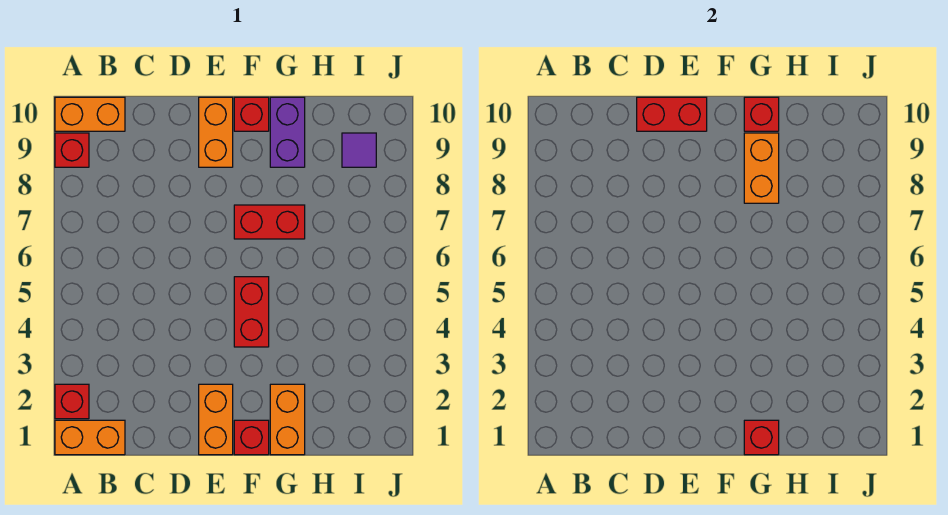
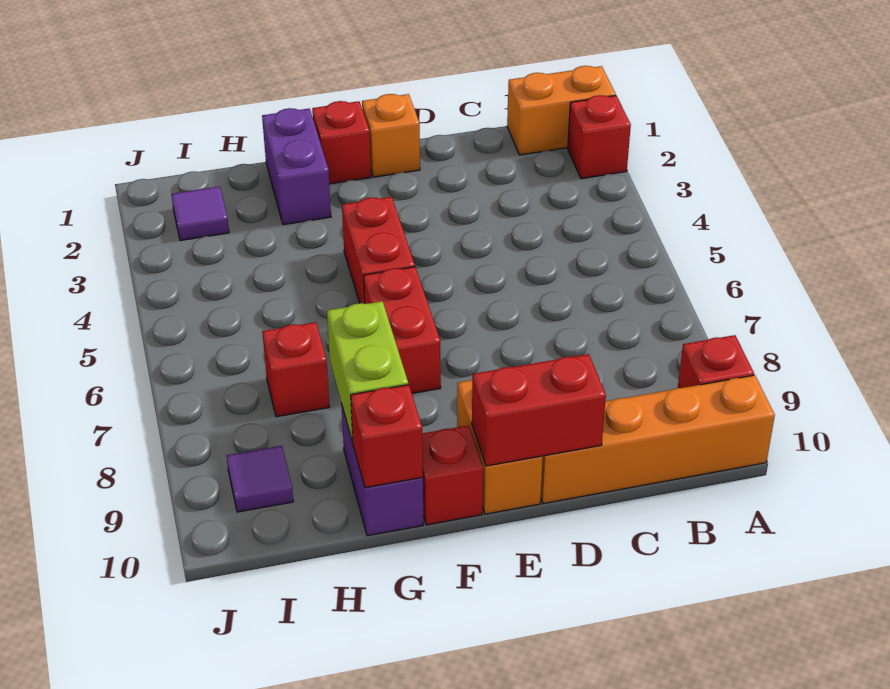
orange 1x2 brick [55,97,125,131] -> orange 1x4 brick [541,375,775,504]
orange 1x2 brick [199,384,233,455] -> orange 1x1 brick [362,94,420,177]
red 1x2 brick [234,205,305,239] -> red 1x2 brick turned to [364,267,441,393]
orange 1x2 brick [270,384,305,455] -> purple 1x2 brick [262,108,331,225]
red 1x1 brick [744,420,779,455] -> red 1x1 brick moved to [262,322,329,417]
orange 1x2 brick [744,133,779,203] -> lime 1x2 brick [327,301,408,443]
none -> purple 1x1 tile [171,187,229,241]

